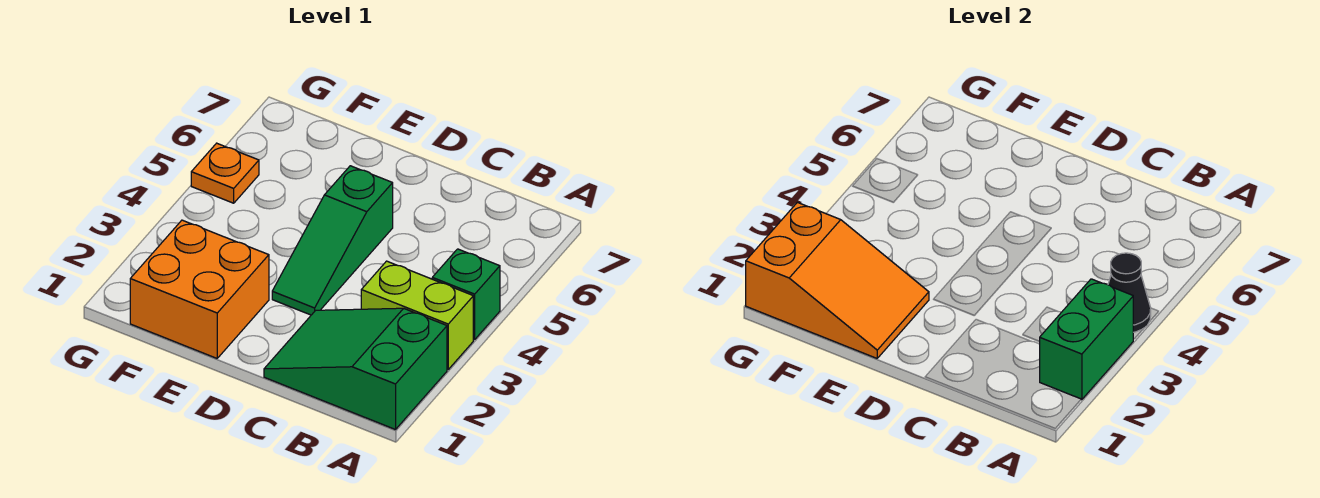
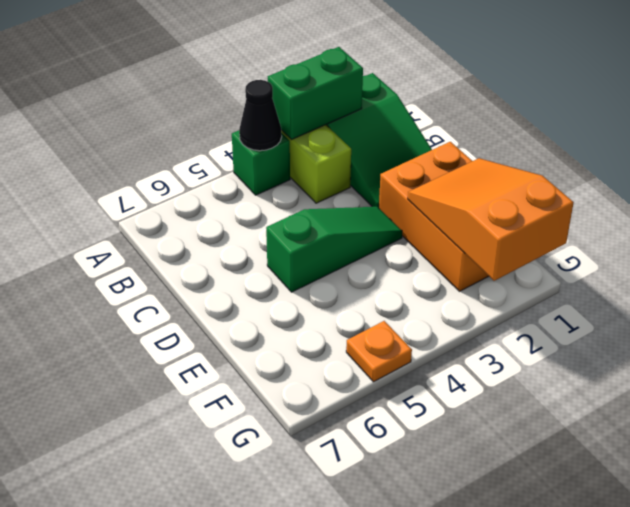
orange 2x2 brick [130,220,269,358] -> orange 2x3 brick [379,142,489,291]

